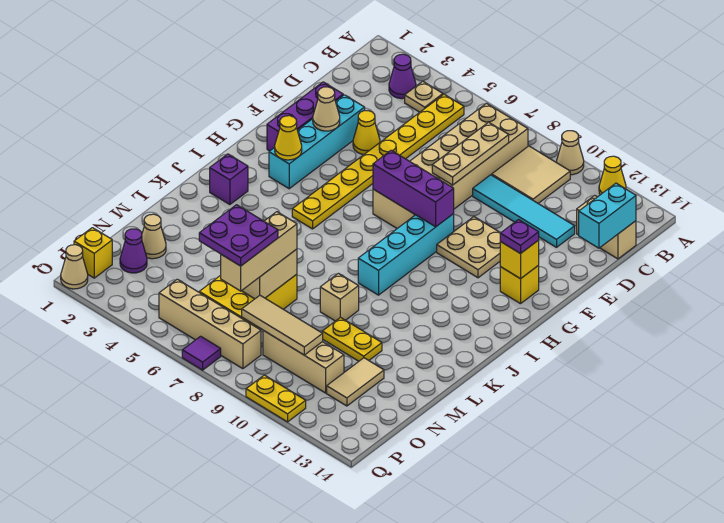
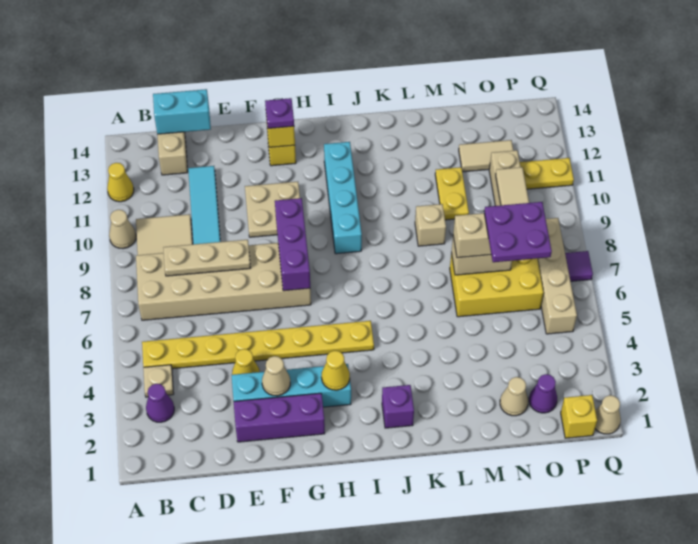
cyan 1x4 brick [358,214,454,295] -> cyan 1x4 brick turned to [324,142,362,254]
yellow 1x2 plate [246,375,306,422] -> yellow 1x2 plate turned to [520,158,574,189]

